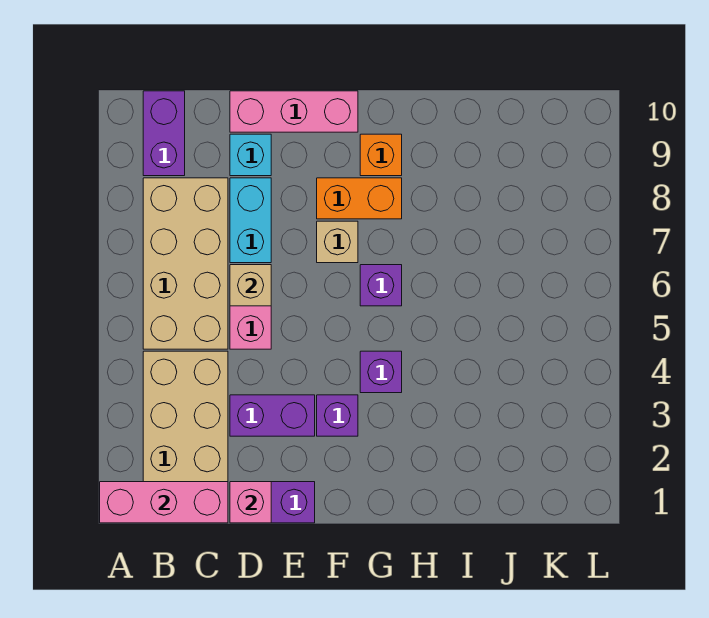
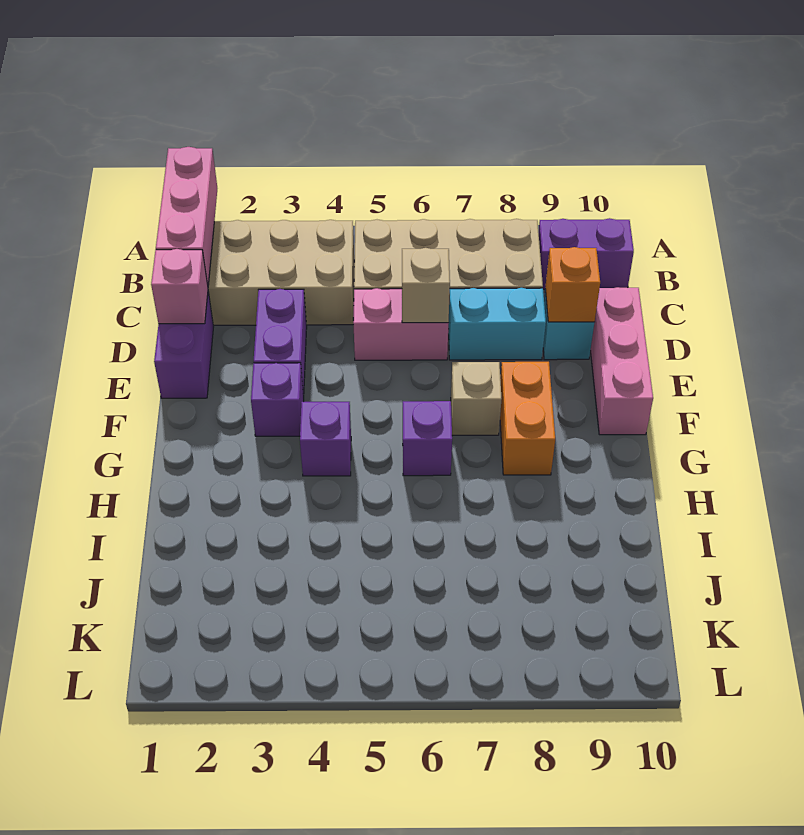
orange 1x1 brick [360,134,402,176] -> orange 1x1 brick moved to [545,247,600,322]

